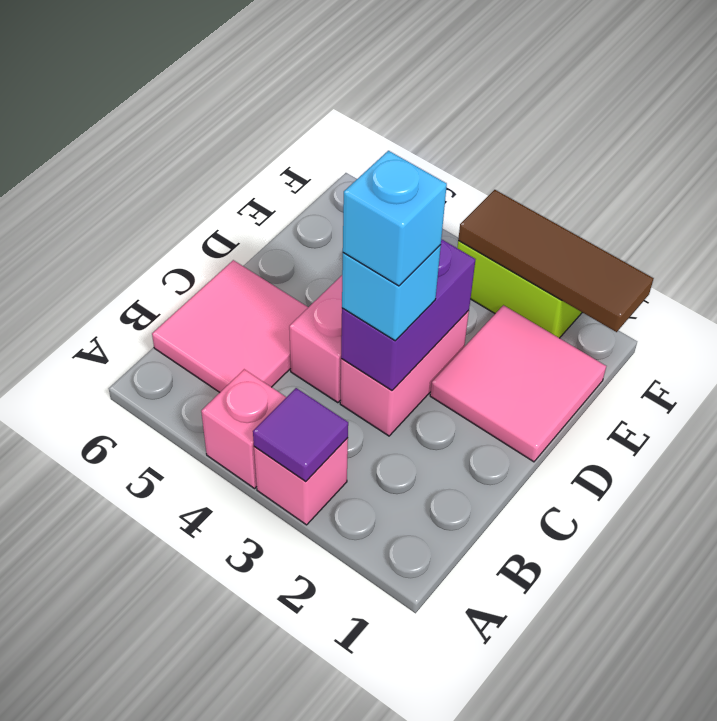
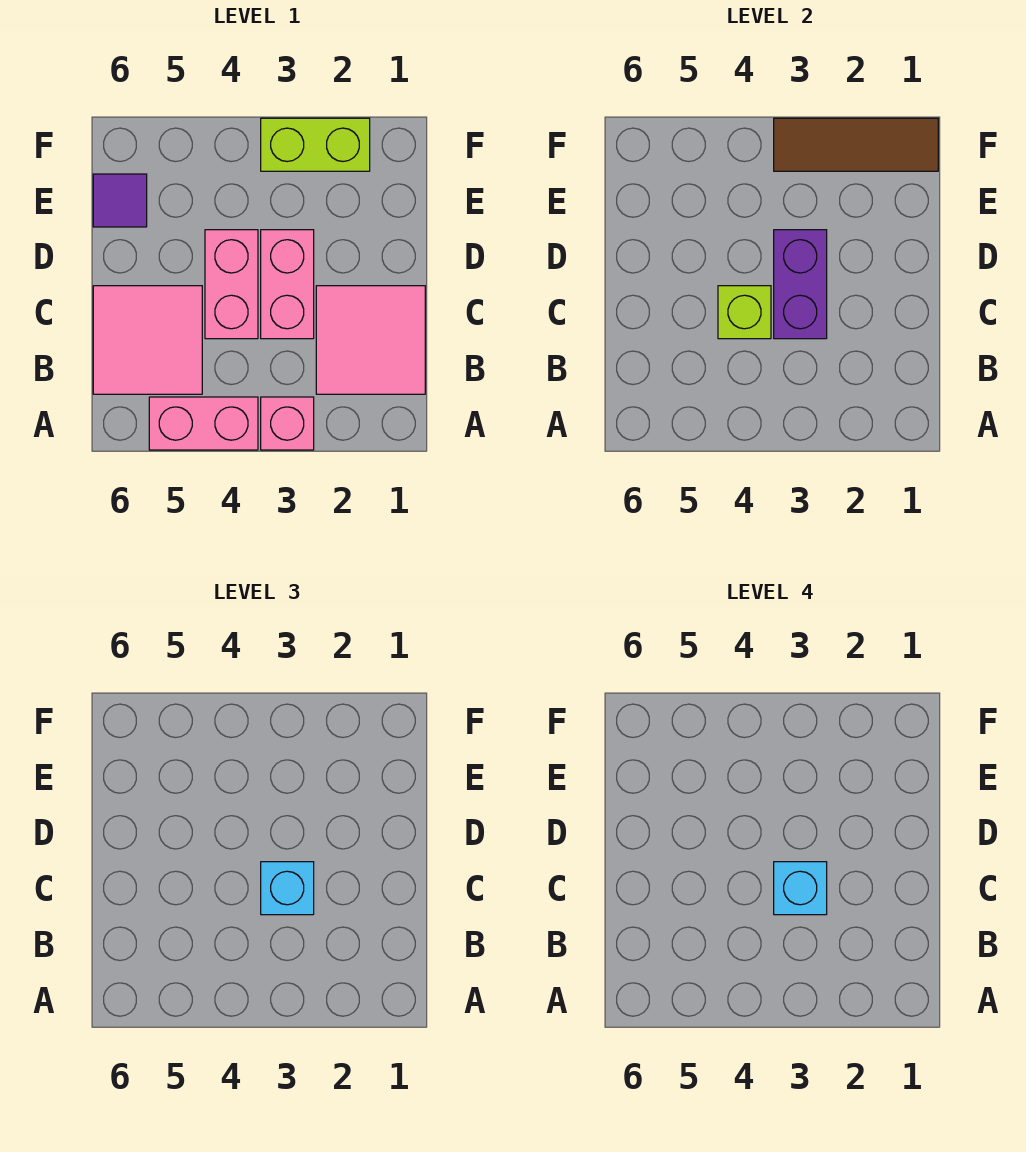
purple 1x1 tile [253,388,348,482] -> purple 1x1 tile moved to [93,174,147,227]
pink 1x1 brick [201,369,286,488] -> pink 1x2 brick [149,397,258,450]
none -> lime 1x1 brick [718,286,771,339]
pink 2x2 tile [430,305,606,462] -> pink 2x2 tile moved to [316,286,425,394]

